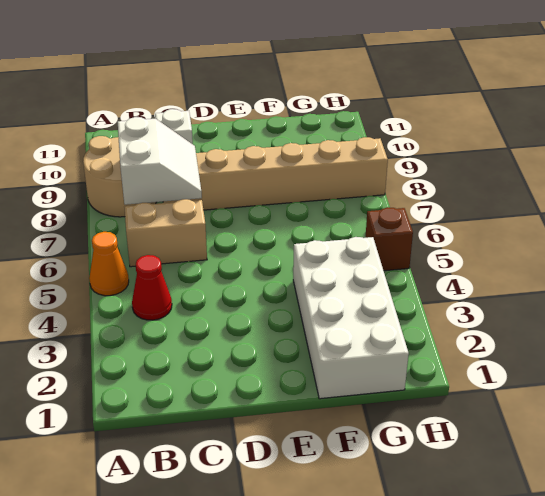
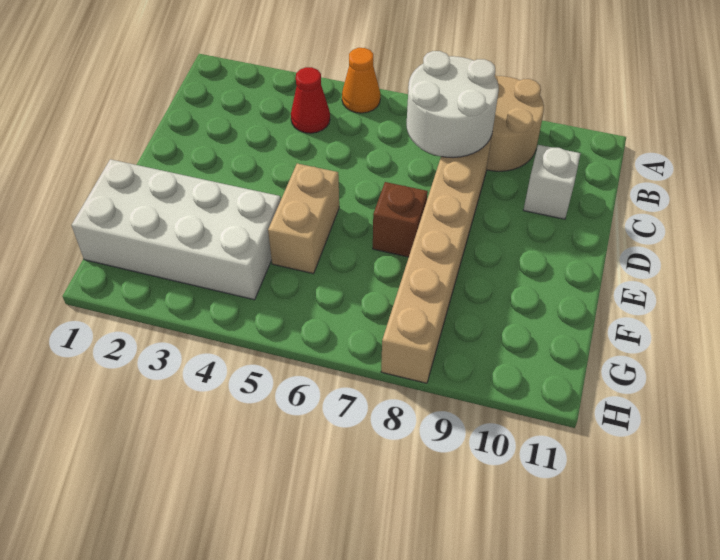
tan 1x2 brick [125,199,207,267] -> tan 1x2 brick moved to [268,164,339,274]
white 2x2 slope [118,117,202,205] -> white 2x2 round brick [407,51,499,158]
brown 1x1 brick [365,207,413,271] -> brown 1x1 brick moved to [373,182,428,257]

